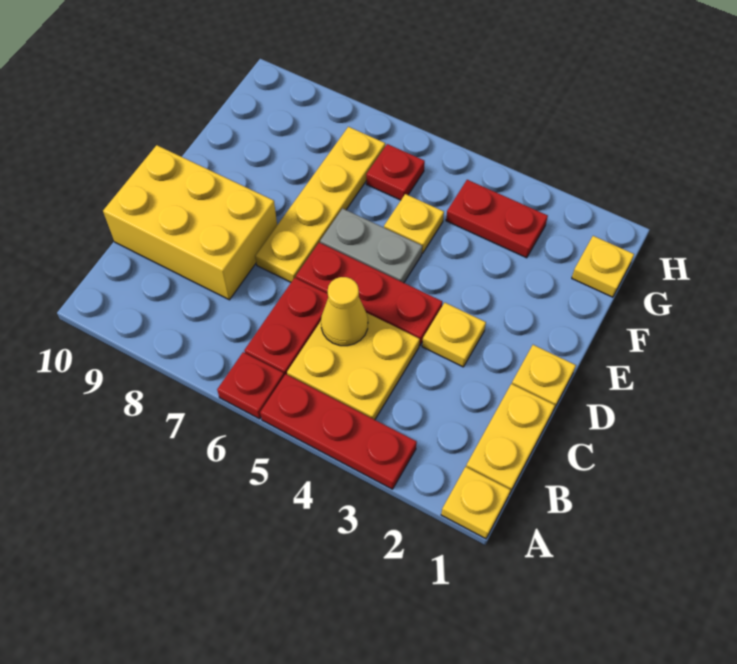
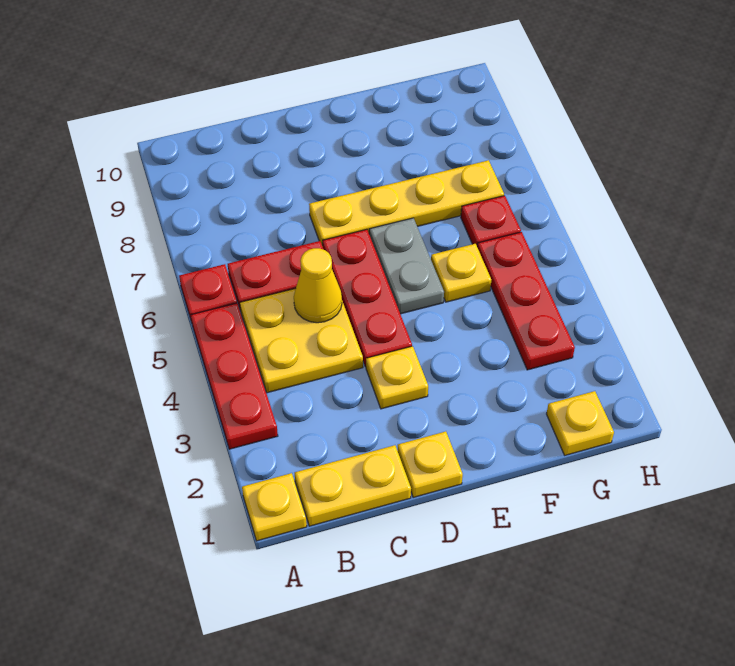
yellow 2x3 brick [103,145,277,300] -> none
red 1x2 plate [446,180,548,258] -> red 1x3 plate [477,232,575,370]

